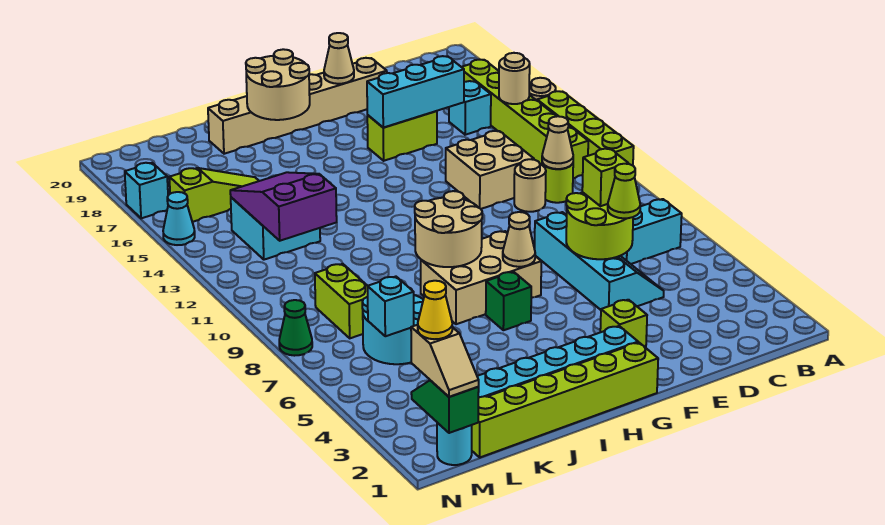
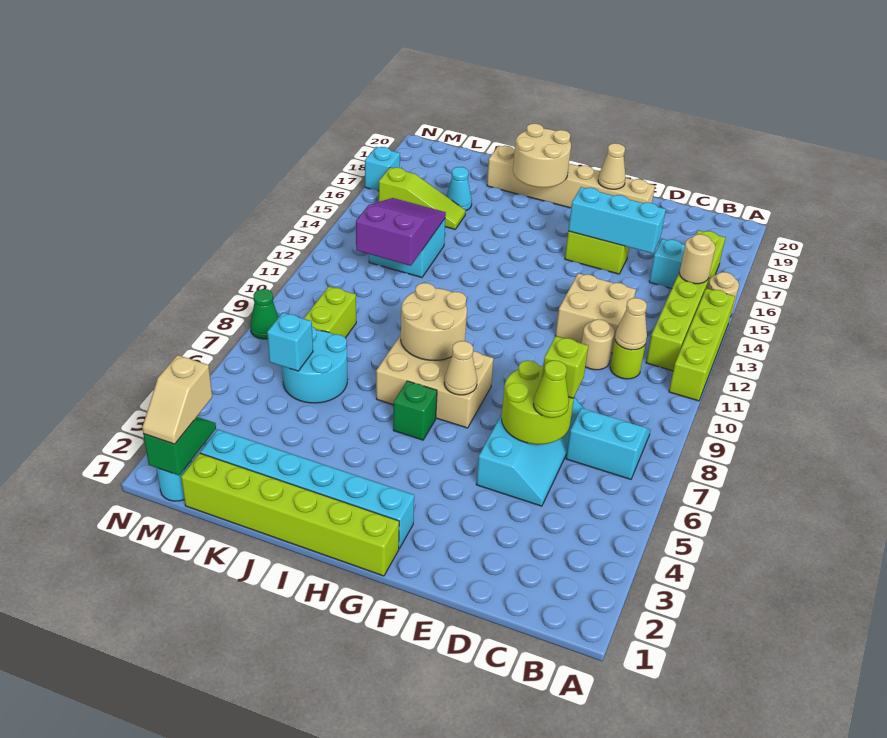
lime 1x1 brick [600,300,647,348] -> none
yellow 1x1 cone [418,281,452,339] -> none
cyan 1x1 cone [163,192,195,245] -> cyan 1x1 cone moved to [446,167,472,210]

